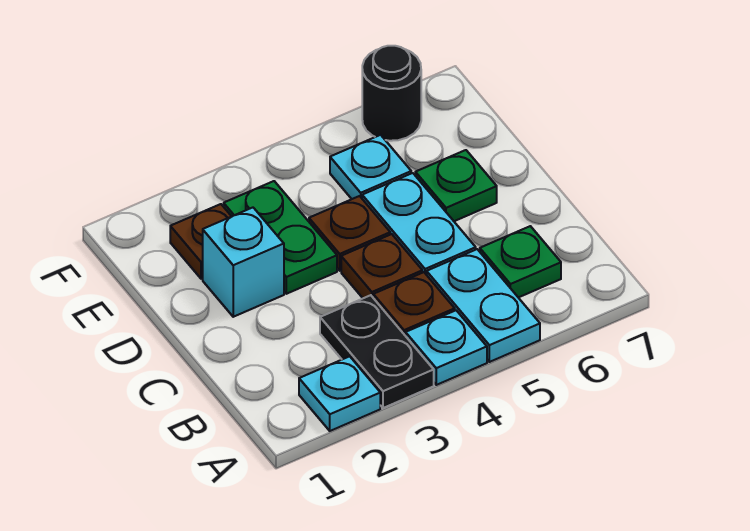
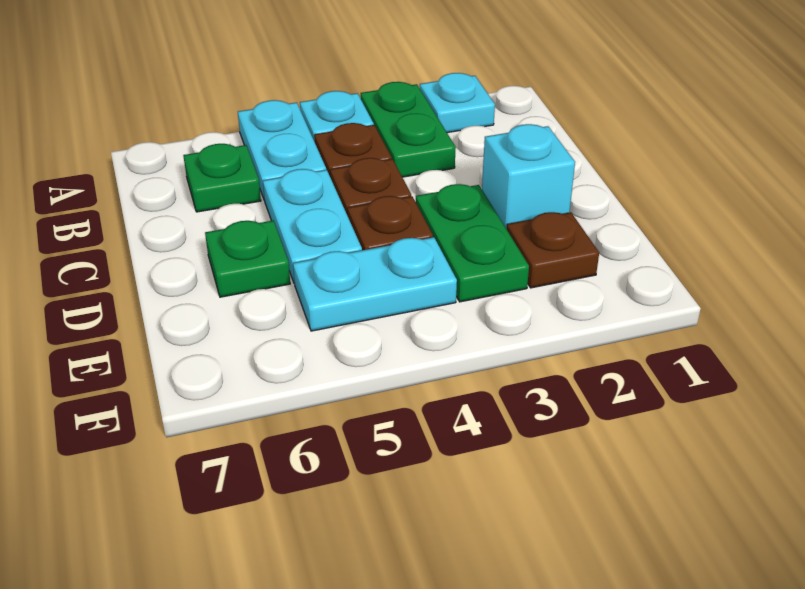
black 1x2 plate [320,295,434,408] -> green 1x2 plate [361,82,456,177]
cyan 1x1 plate [330,135,411,199] -> cyan 1x2 plate [293,237,457,331]
black 1x1 round brick [362,46,421,141] -> none

